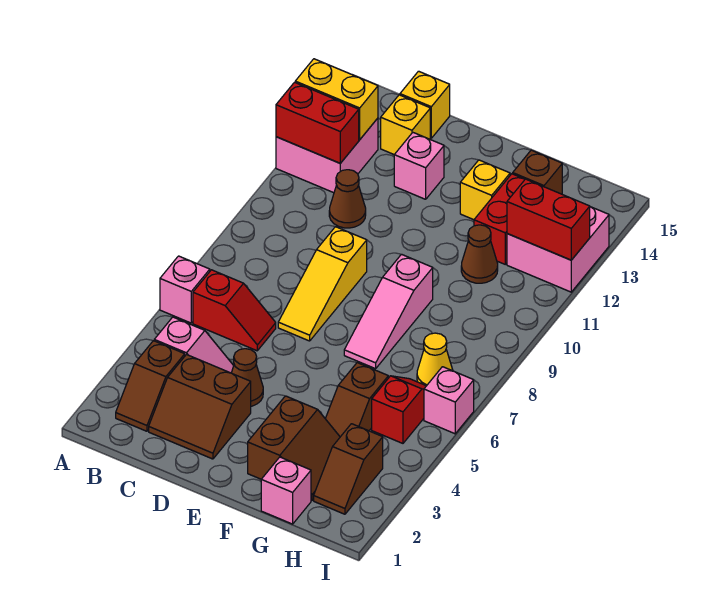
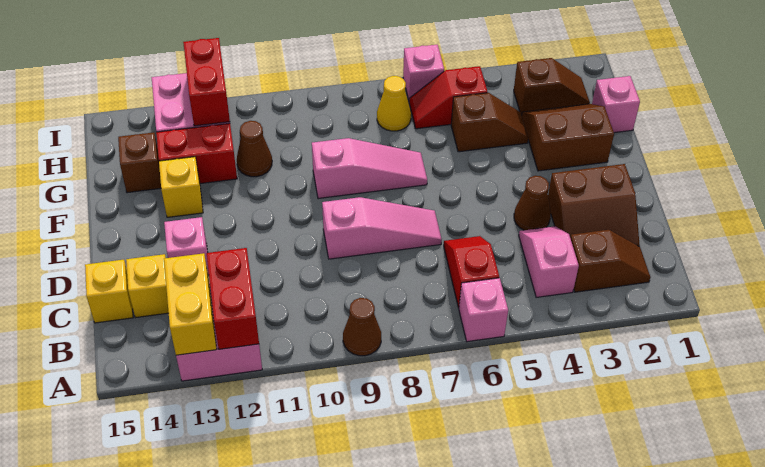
brown 2x2 slope [149,355,251,459] -> brown 2x2 slope turned to [548,164,640,246]
brown 1x1 cone [329,170,366,228] -> brown 1x1 cone moved to [343,298,381,356]
yellow 1x3 slope [278,227,367,341] -> pink 1x3 slope [322,197,442,259]

